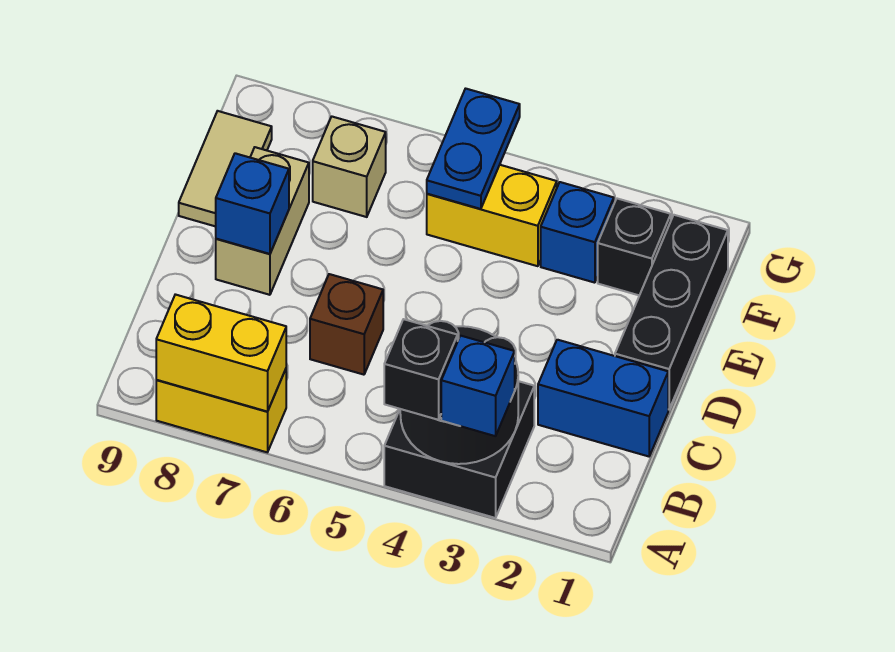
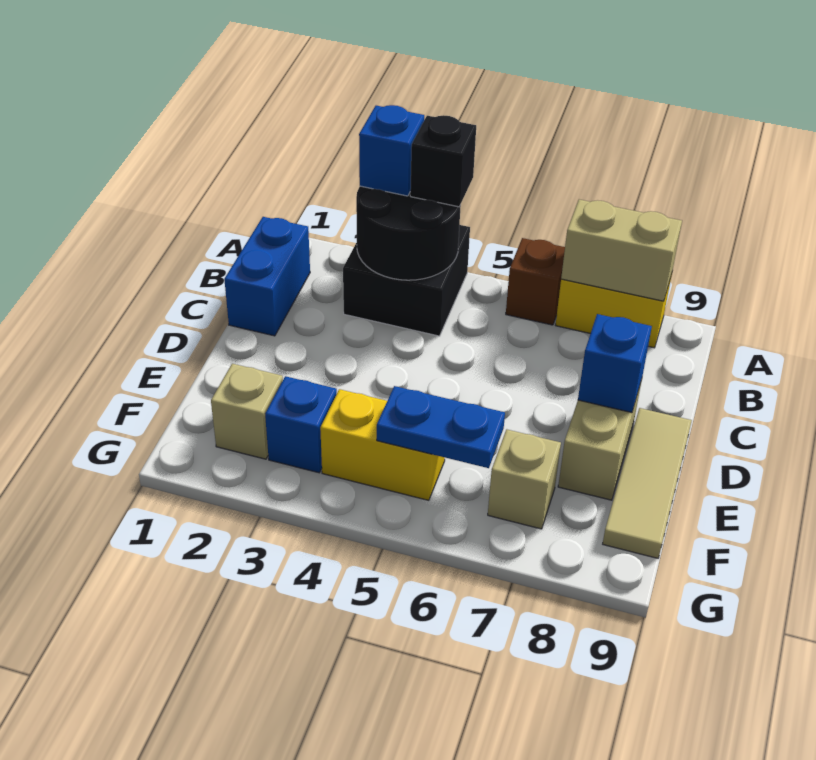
yellow 1x2 brick [156,294,286,412] -> tan 1x2 brick [561,199,682,301]
blue 1x2 brick [538,340,668,456] -> blue 1x2 brick turned to [224,217,310,336]
brown 1x1 brick [310,274,383,375] -> brown 1x1 brick moved to [506,238,565,325]
black 1x3 brick [615,215,728,409] -> none
tan 1x2 tile [179,111,272,227] -> tan 1x3 tile [603,408,692,558]
black 1x1 brick [598,199,671,295] -> tan 1x1 brick [211,364,283,459]
blue 1x2 plate [427,89,520,209] -> blue 1x2 plate turned to [377,386,505,468]

